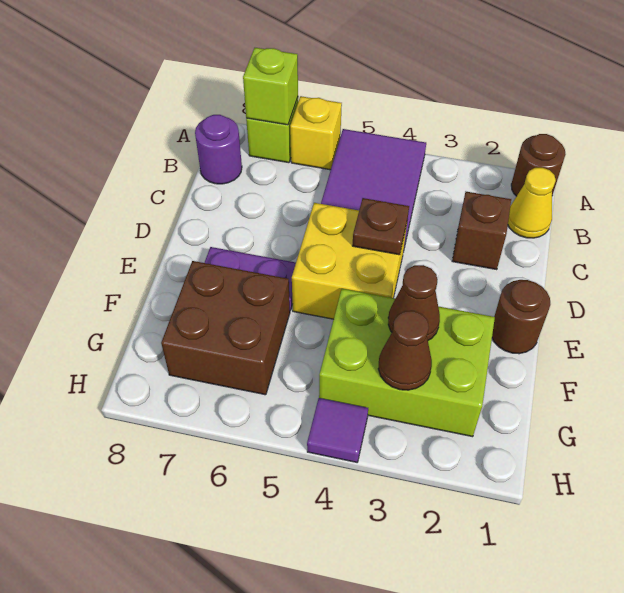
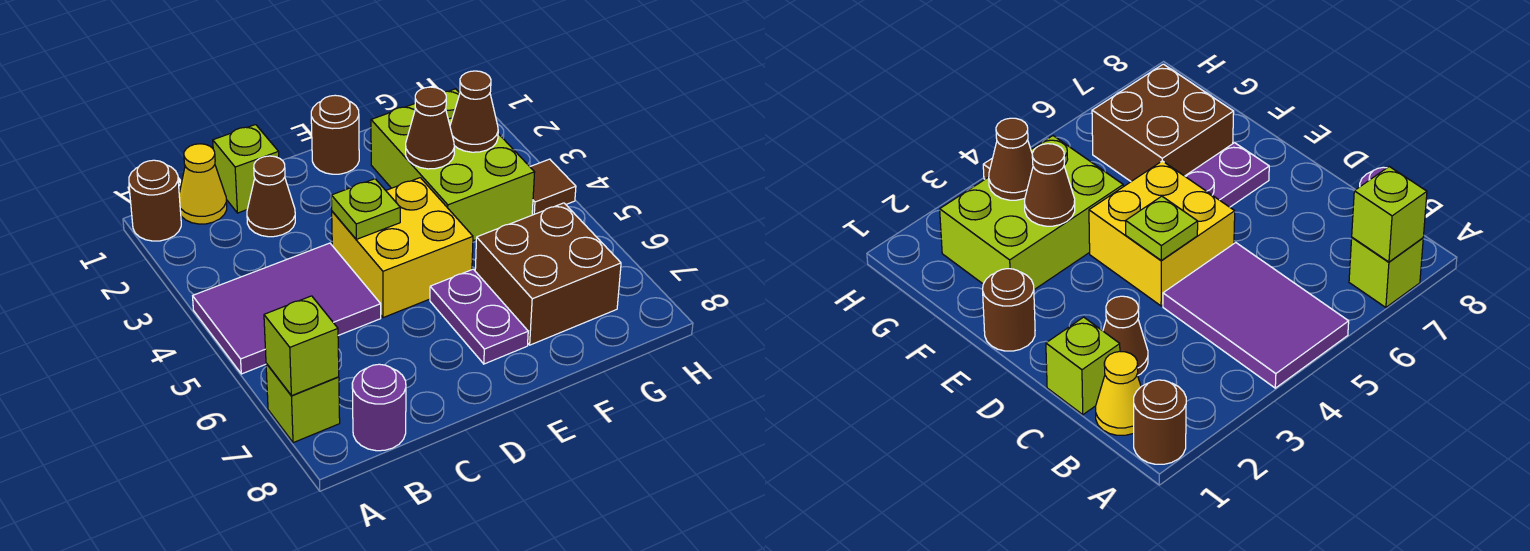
yellow 1x1 brick [290,96,342,170] -> none
none -> lime 1x1 brick [213,125,279,213]
brown 1x1 brick [452,192,511,270] -> brown 1x1 cone [247,156,295,237]
brown 1x1 plate [352,198,409,255] -> lime 1x1 plate [331,179,400,239]
purple 1x1 tile [307,398,368,462] -> brown 1x1 tile [530,159,576,215]

